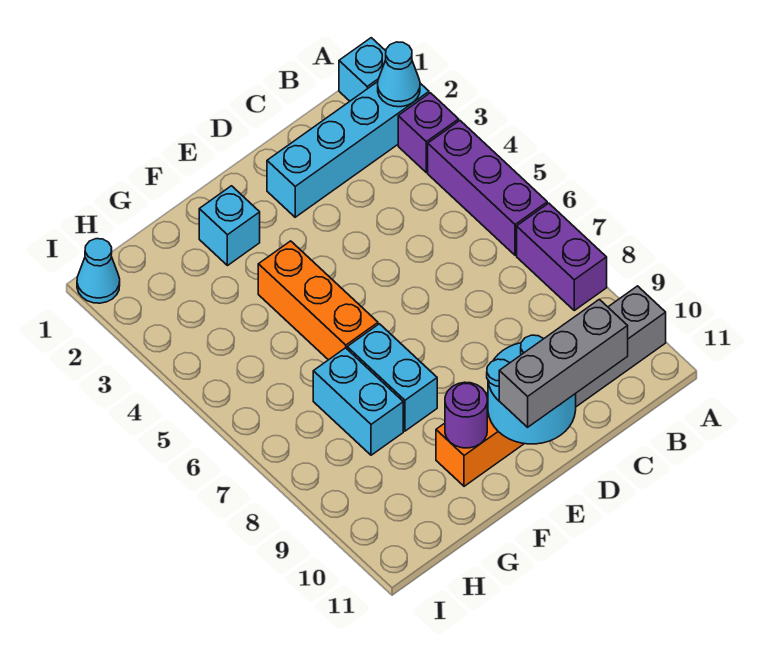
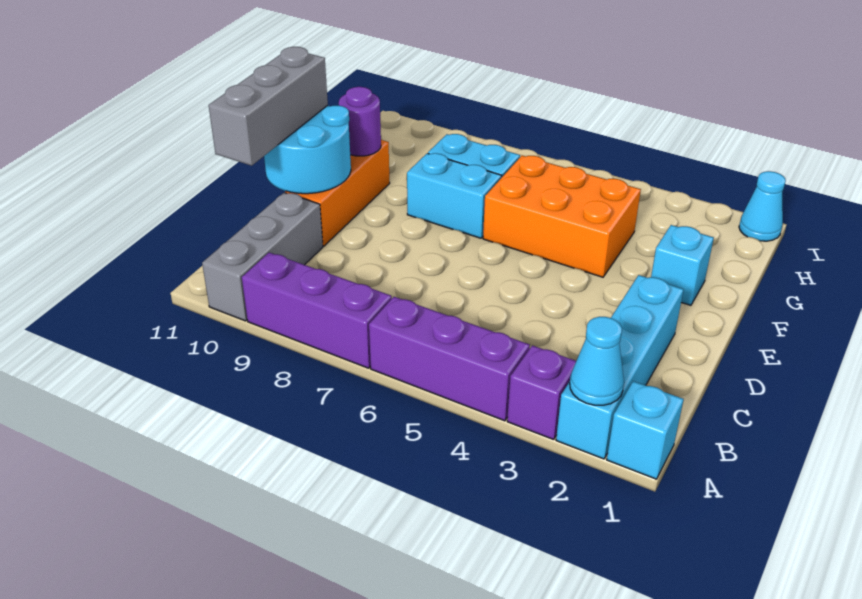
purple 1x2 brick [517,203,607,310] -> purple 1x3 brick [242,253,392,368]
orange 1x3 brick [258,241,378,360] -> orange 2x3 brick [483,156,641,277]

